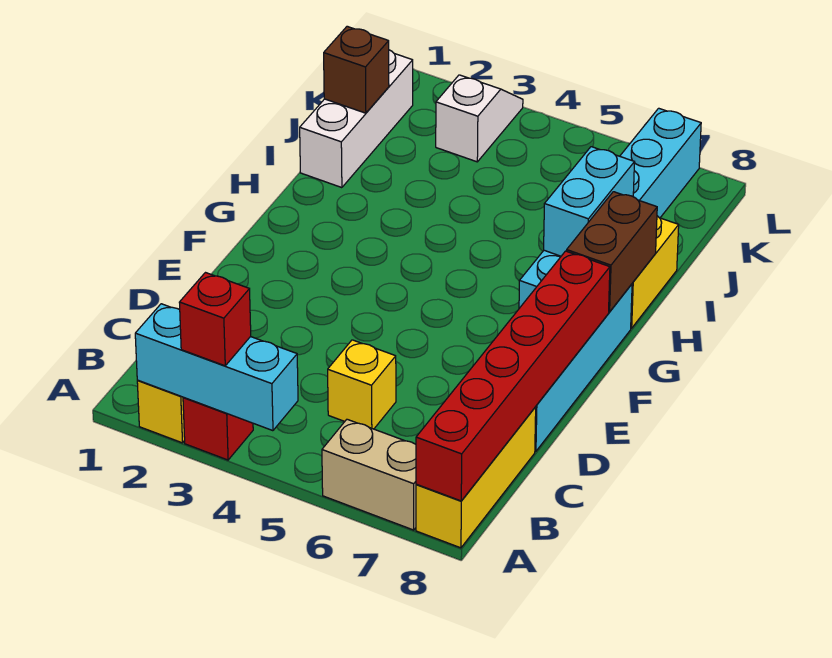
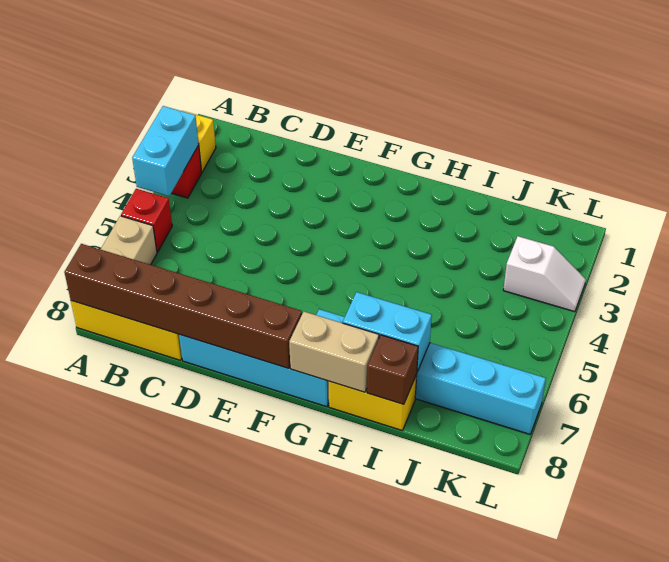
cyan 1x3 brick [135,304,298,431] -> cyan 1x2 brick [132,106,199,196]
red 1x1 brick [179,273,251,366] -> red 1x1 brick moved to [121,189,172,252]
red 1x6 brick [416,251,610,501] -> brown 1x6 brick [64,244,302,368]
yellow 1x1 brick [328,340,396,429] -> none
brown 1x2 brick [567,192,657,312] -> tan 1x2 brick [289,312,379,392]
white 1x3 brick [300,50,413,188] -> none
brown 1x1 brick [324,26,389,113] -> brown 1x1 brick moved to [367,335,418,404]

